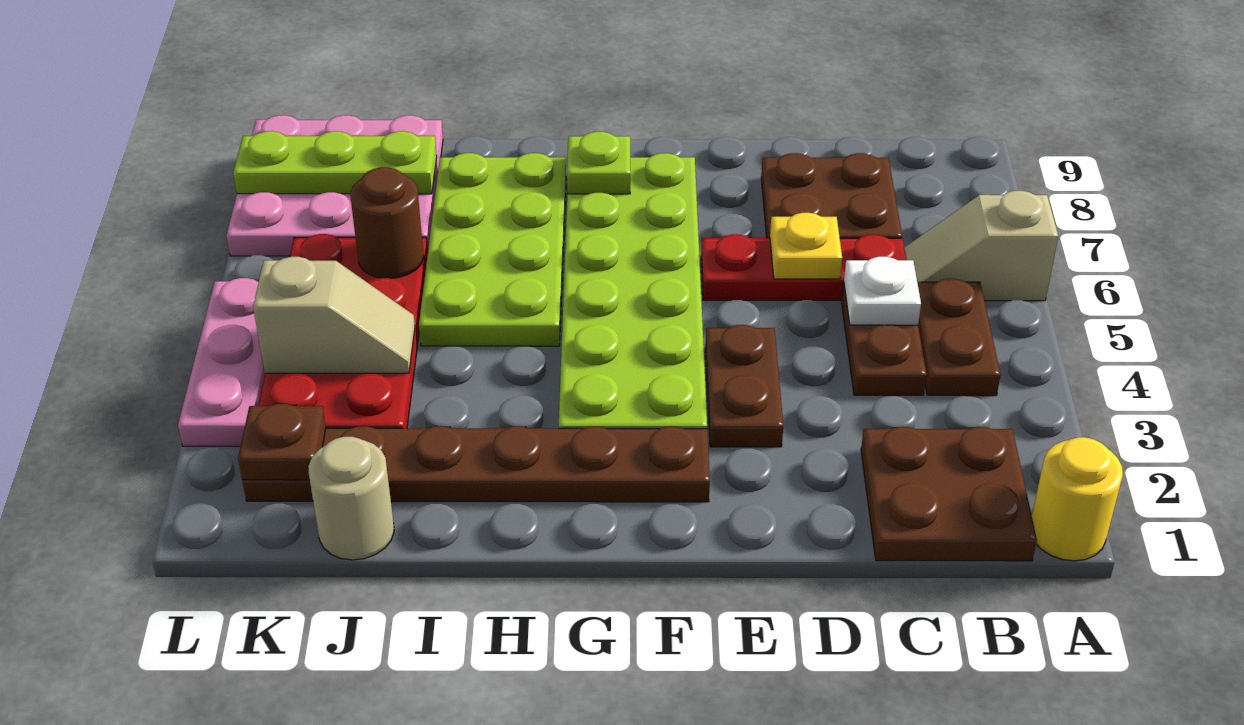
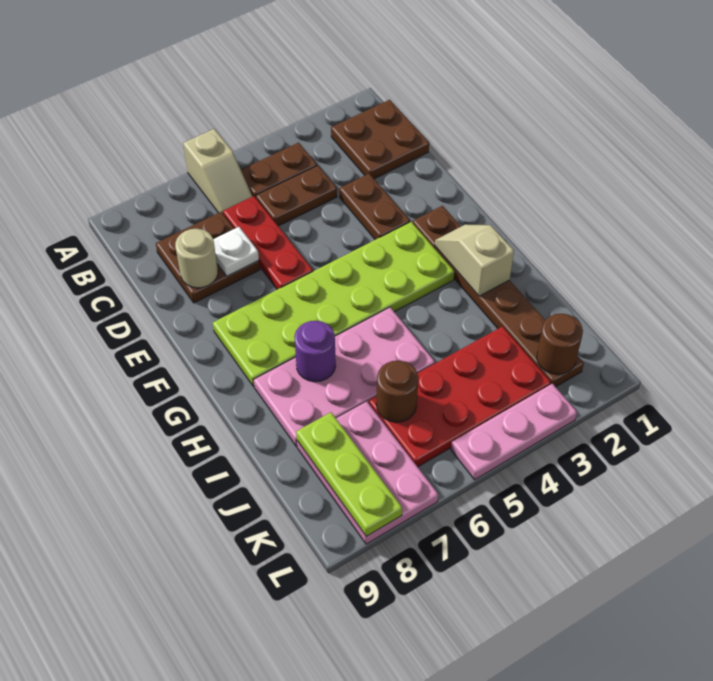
yellow 1x1 round brick [1032,437,1123,561] -> none
white 1x1 plate [844,257,921,325] -> white 1x1 plate moved to [213,227,259,276]
yellow 1x1 plate [770,213,842,279] -> none
brown 1x2 plate [705,325,783,447] -> brown 1x2 plate turned to [339,174,410,240]
lime 1x1 plate [567,132,630,194] -> none
lime 2x4 plate [419,153,566,346] -> pink 2x4 plate [254,307,435,447]
none -> purple 1x1 round brick [294,321,336,382]
tan 1x1 round brick [308,437,394,560] -> tan 1x1 round brick moved to [175,229,218,288]
tan 1x2 slope [253,257,415,373] -> tan 1x2 slope moved to [435,224,514,296]
pink 3x3 plate [226,115,443,256] -> pink 2x3 plate [297,402,438,544]
brown 1x1 plate [238,404,326,480] -> brown 1x1 round brick [537,314,583,374]

